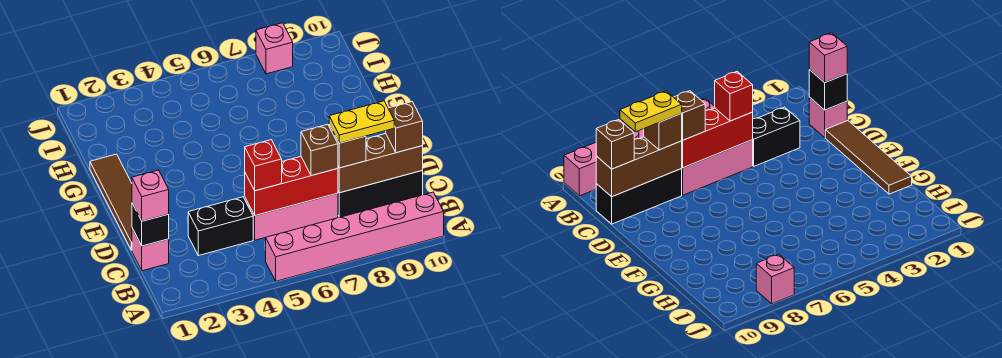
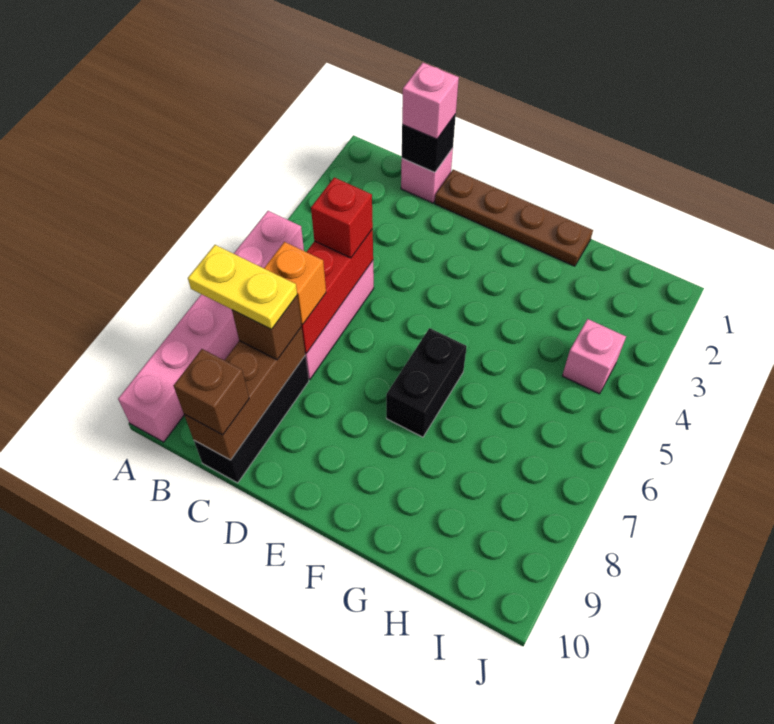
black 1x2 brick [188,197,253,256] -> black 1x2 brick moved to [386,328,467,437]
brown 1x1 brick [301,124,338,176] -> orange 1x1 brick [264,242,326,325]
yellow 1x2 plate [329,101,394,143] -> yellow 1x2 plate turned to [188,245,297,329]
brown 1x4 tile [90,154,132,250] -> brown 1x4 plate [435,170,593,266]
pink 1x1 brick [256,23,293,74] -> pink 1x1 brick moved to [562,319,626,394]

